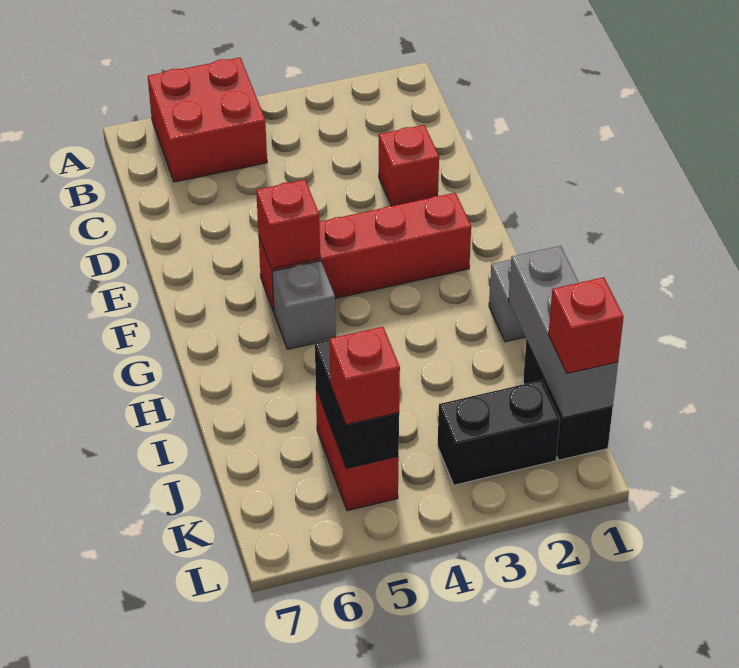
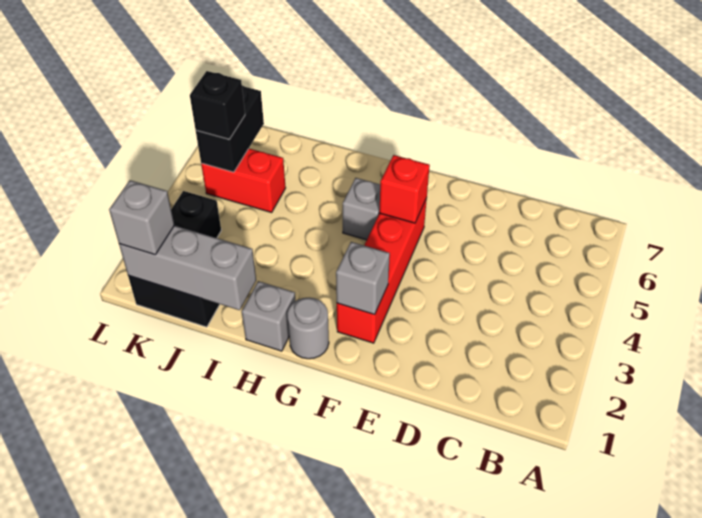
red 2x2 brick [148,58,267,182] -> none
red 1x1 brick [379,125,439,206] -> none
none -> grey 1x1 brick [336,242,390,315]
none -> grey 1x1 round brick [287,298,329,359]
black 1x2 brick [315,340,399,469] -> black 1x2 brick turned to [196,85,264,172]
red 1x1 brick [548,277,624,374] -> grey 1x1 brick [109,180,174,255]
red 1x1 brick [330,327,400,425] -> black 1x1 brick [190,71,245,139]

